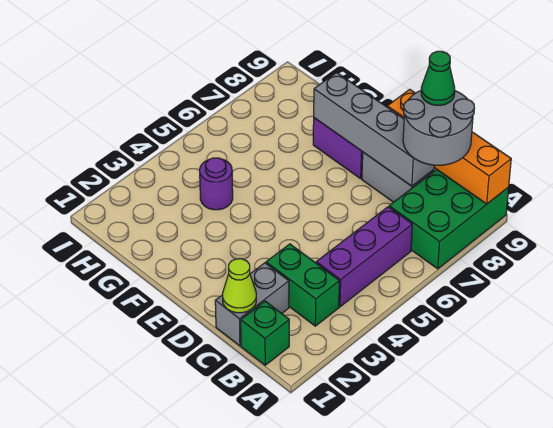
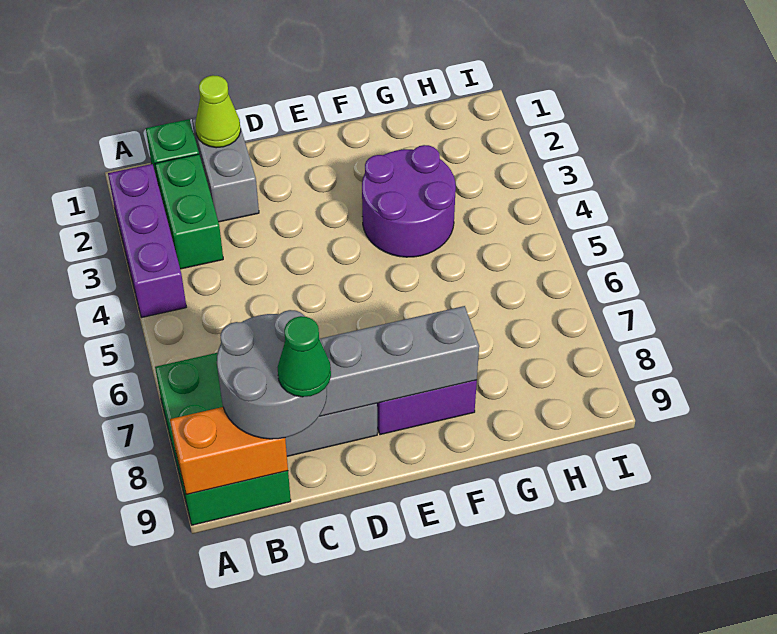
orange 1x4 brick [387,89,511,204] -> orange 1x2 brick [170,407,288,495]
green 1x2 brick [266,244,340,326] -> green 1x2 brick turned to [155,154,223,269]
purple 1x3 brick [316,207,412,307] -> purple 1x3 brick moved to [108,164,186,318]
purple 1x1 round brick [200,158,233,210] -> purple 2x2 round brick [362,145,456,257]

